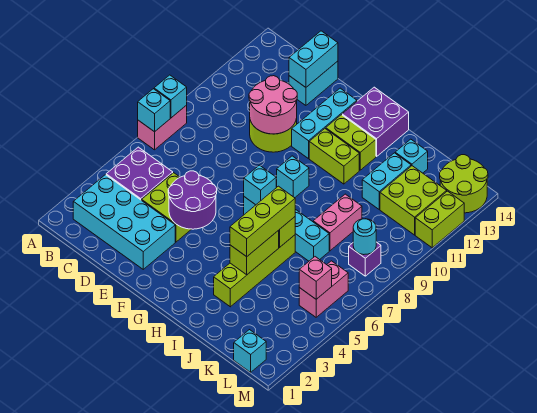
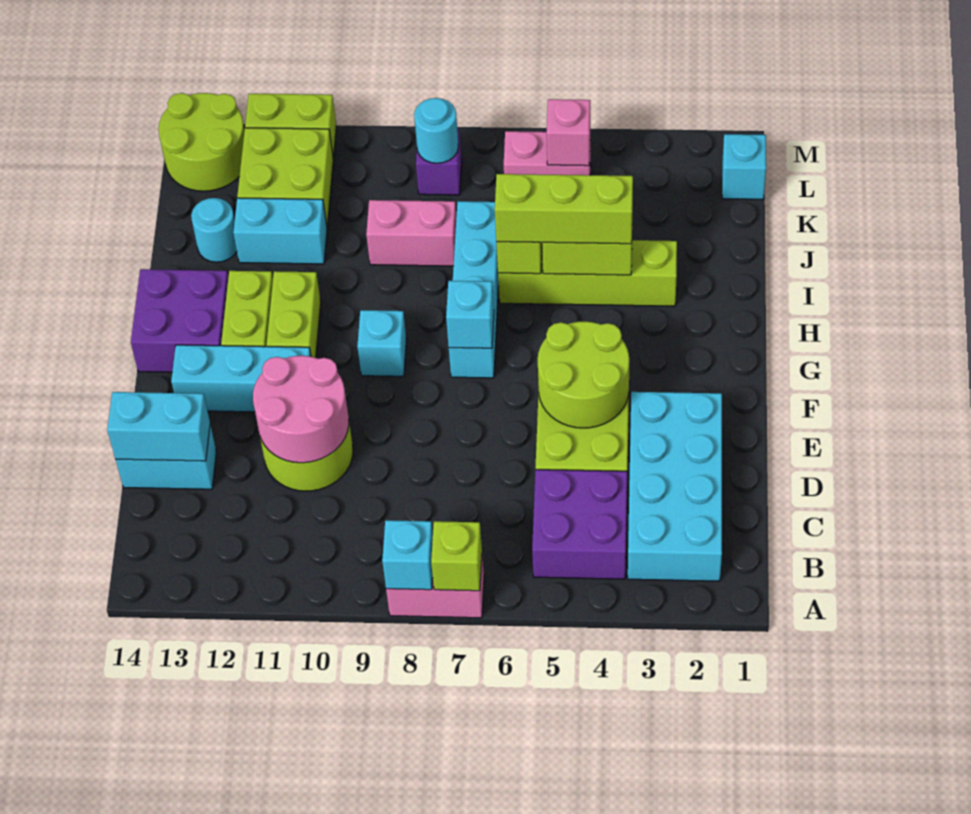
cyan 1x1 brick [138,89,170,132] -> lime 1x1 brick [431,521,482,591]
purple 2x2 round brick [168,171,217,229] -> lime 2x2 round brick [538,321,629,428]
cyan 1x1 brick [395,139,428,173] -> cyan 1x1 round brick [191,198,237,262]

